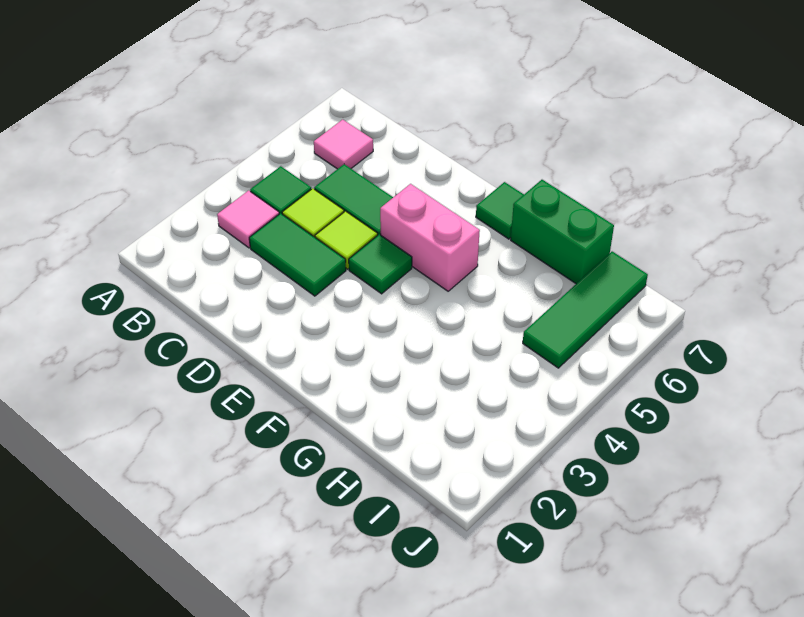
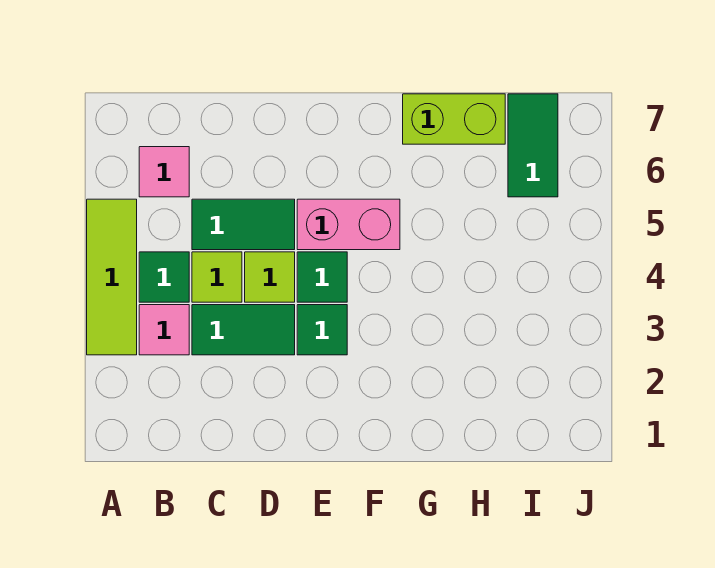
none -> lime 1x3 tile [87,199,137,355]
green 1x1 tile [476,182,524,239] -> green 1x1 tile moved to [297,305,347,355]
green 1x2 brick [511,180,614,284] -> lime 1x2 brick [403,94,505,144]
green 1x3 tile [523,252,648,368] -> green 1x2 tile [508,94,558,197]

